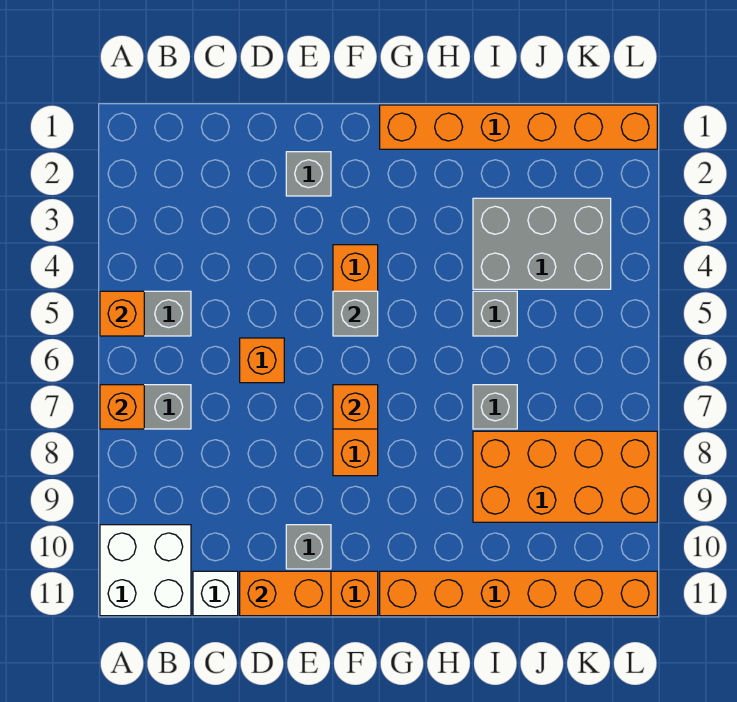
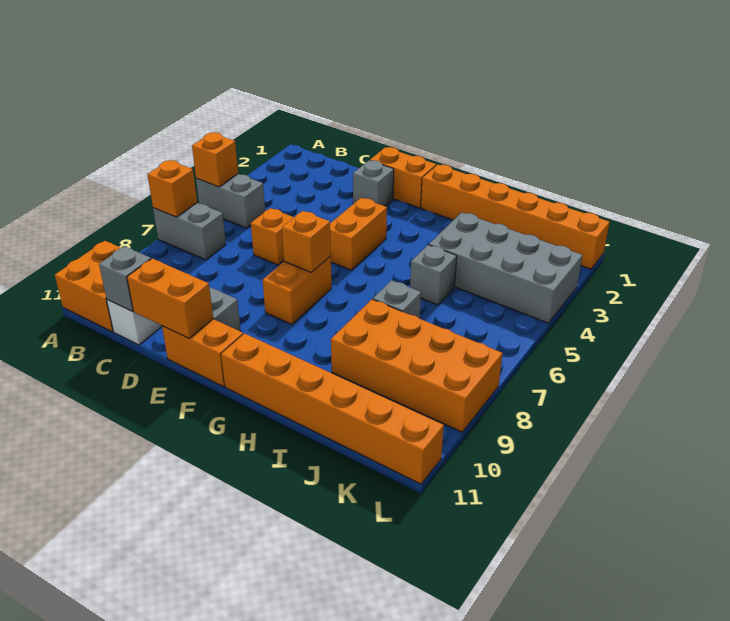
white 2x2 brick [100,525,191,616] -> orange 2x2 brick [55,241,120,332]
none -> orange 1x2 brick [370,147,436,208]
grey 1x1 brick [333,291,378,336] -> grey 1x1 brick moved to [99,246,151,311]
grey 2x3 brick [473,198,611,289] -> grey 2x4 brick [429,212,582,323]

